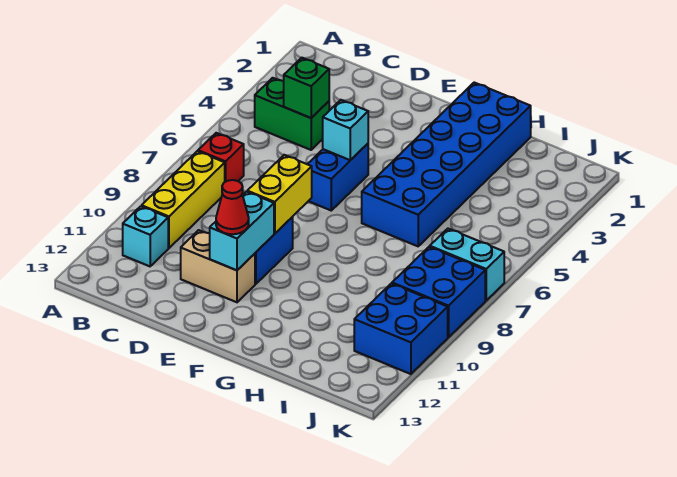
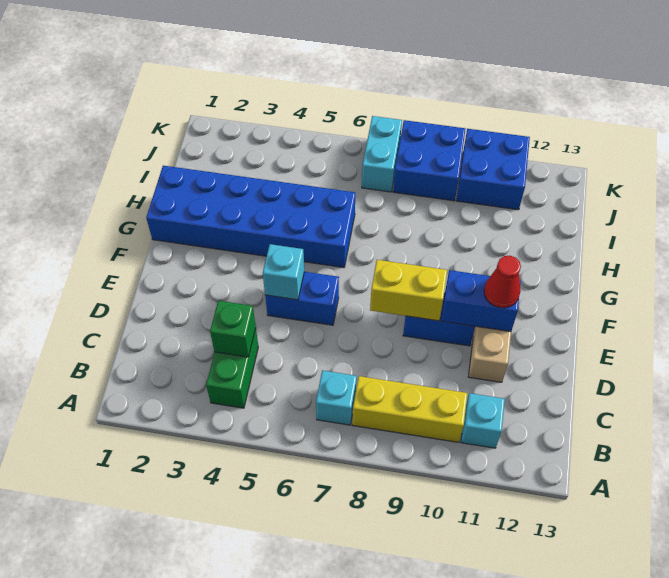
red 1x1 brick [198,133,244,182] -> cyan 1x1 brick [316,370,357,425]
cyan 1x2 brick [210,192,274,270] -> blue 1x2 brick [441,270,521,331]

